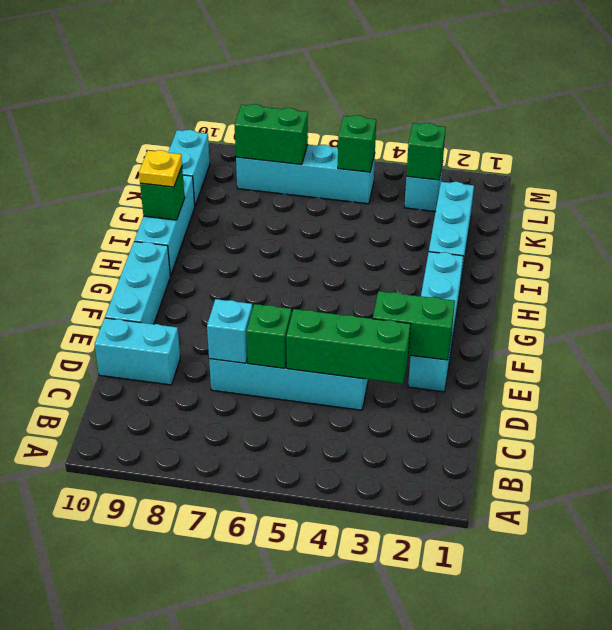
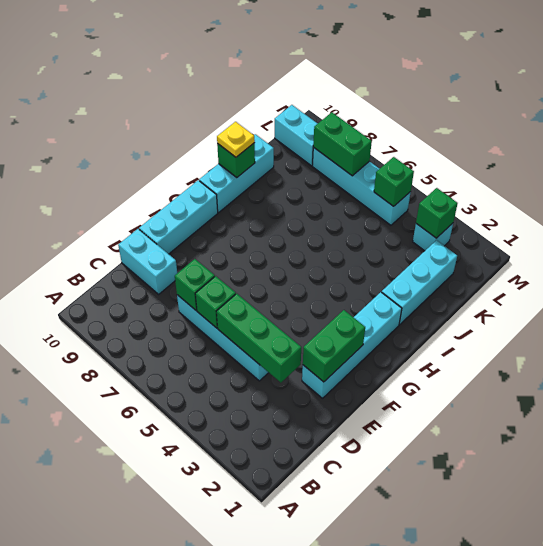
cyan 1x1 brick [207,299,252,363] -> green 1x1 brick [175,259,215,310]
green 1x2 brick [373,291,455,360] -> green 1x2 brick turned to [303,310,365,382]
cyan 1x2 brick [168,130,210,206] -> cyan 1x2 brick turned to [275,105,318,166]

